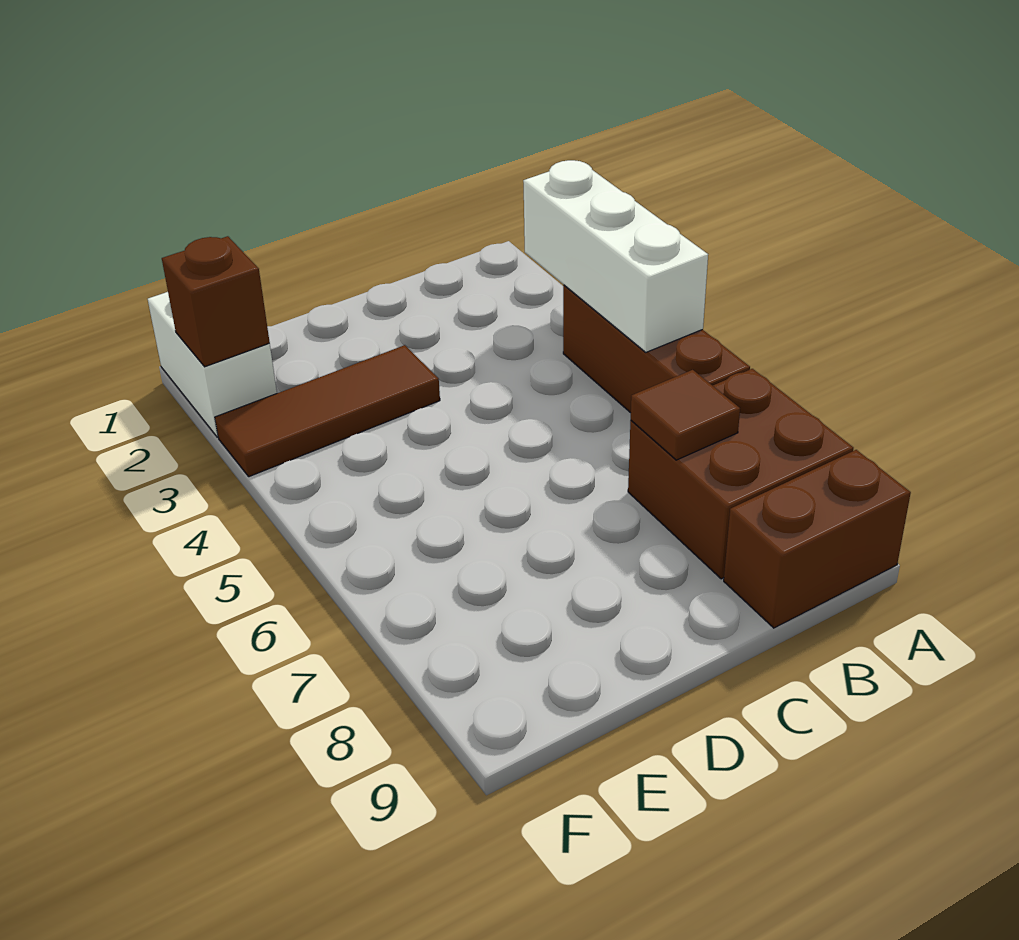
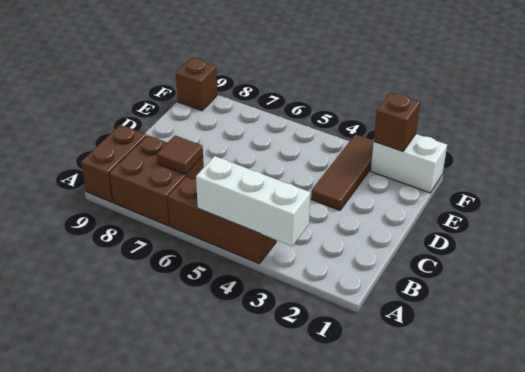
none -> brown 1x1 brick [176,58,217,111]

